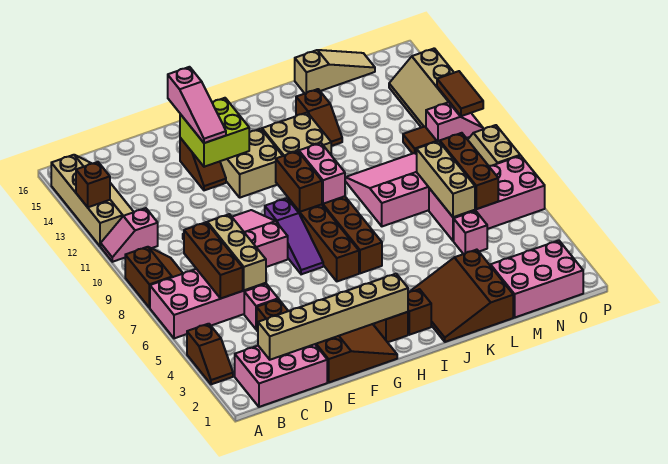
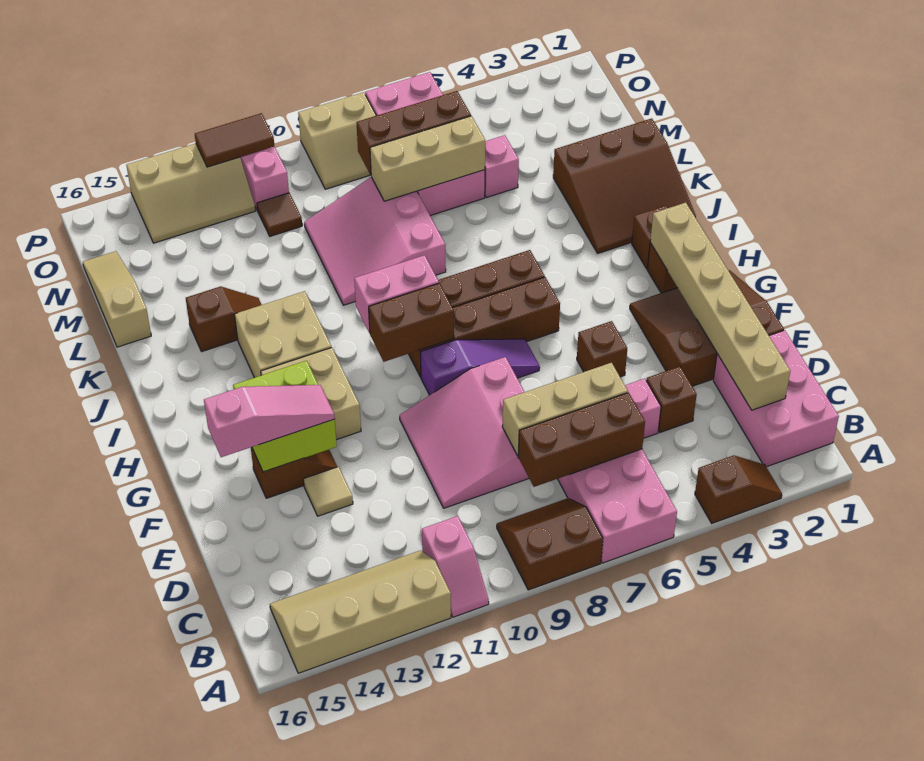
brown 1x1 brick [76,162,110,207] -> brown 1x1 brick moved to [577,321,627,377]
none -> tan 1x1 tile [303,467,353,516]
pink 2x3 brick [491,241,583,317] -> none

